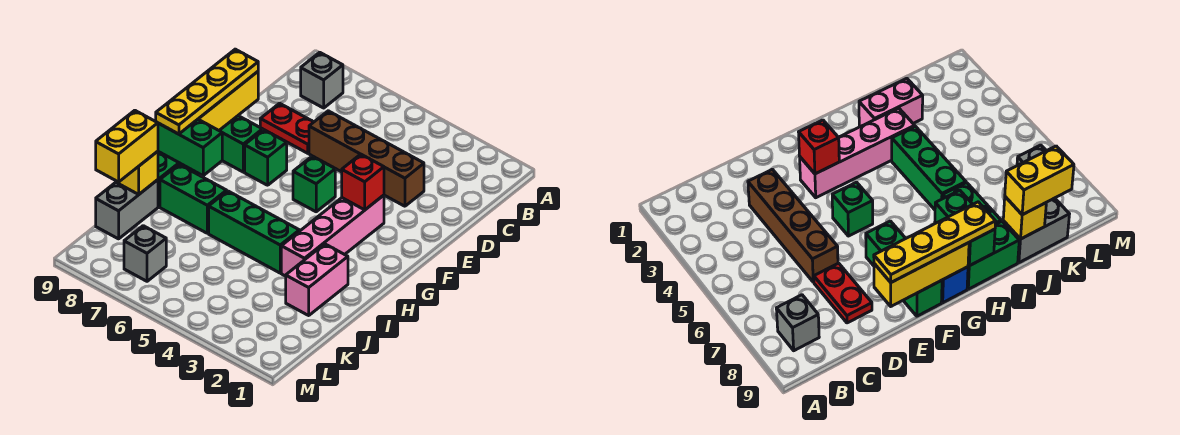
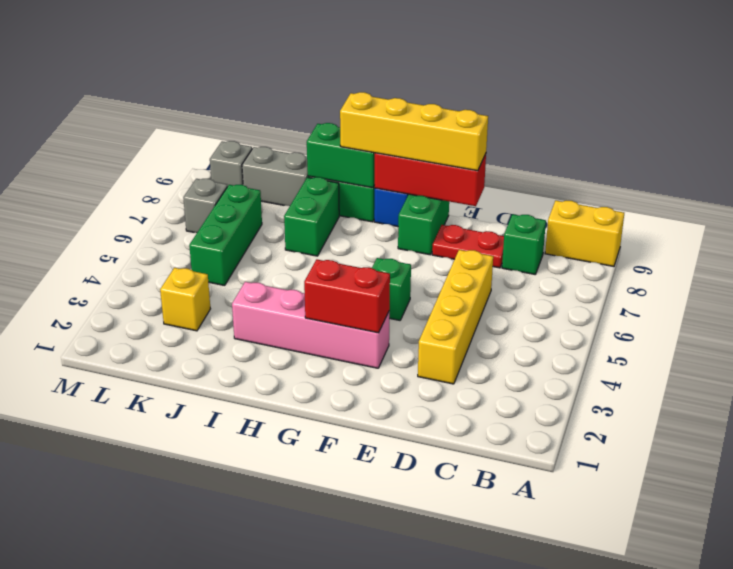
grey 1x1 brick [301,52,343,108] -> grey 1x1 brick moved to [210,141,252,187]
brown 1x4 brick [309,111,424,206] -> yellow 1x4 brick [418,250,493,384]
red 1x2 plate [260,103,313,153] -> red 1x2 plate turned to [432,225,504,268]
yellow 1x3 brick [199,72,258,130] -> red 1x3 brick [374,153,486,206]
yellow 1x4 plate [156,49,258,134] -> yellow 1x4 brick [340,92,488,171]
red 1x1 brick [342,154,384,210] -> red 1x2 brick [304,260,390,333]
green 1x1 brick [245,130,287,185] -> green 1x1 brick moved to [502,214,546,274]
green 1x2 brick [158,119,222,176] -> green 1x2 brick turned to [307,123,375,188]
pink 1x2 brick [286,244,348,315] -> none
green 1x3 brick [209,191,299,273] -> green 1x3 brick moved to [189,185,262,286]
yellow 1x1 brick [116,151,158,194] -> yellow 1x1 brick moved to [160,268,210,331]
yellow 1x2 brick [96,110,158,182] -> yellow 1x2 brick moved to [545,201,624,266]

